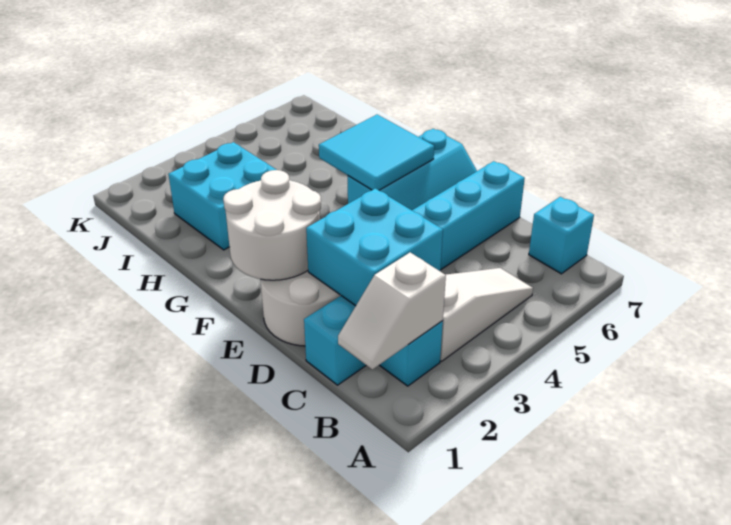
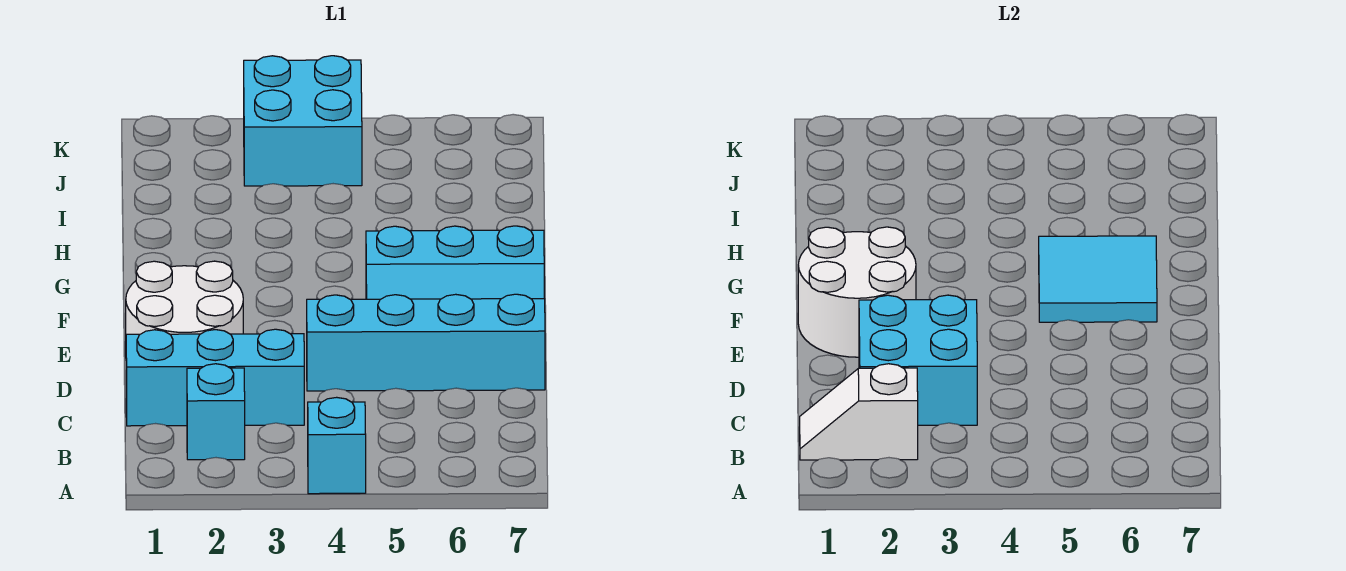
white 1x3 slope [440,268,533,361] -> none
cyan 1x1 brick [529,197,594,274] -> cyan 1x1 brick moved to [308,397,366,494]
cyan 2x2 brick [169,142,276,250] -> cyan 2x2 brick moved to [244,56,362,186]

